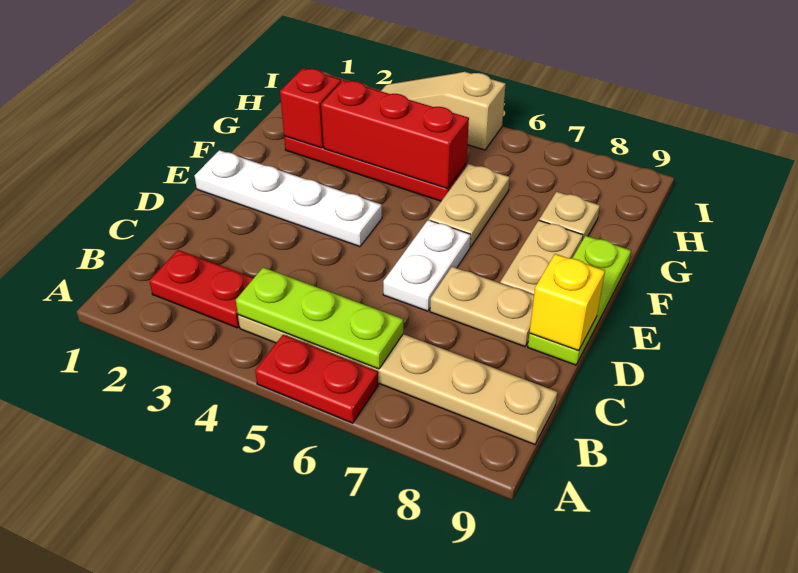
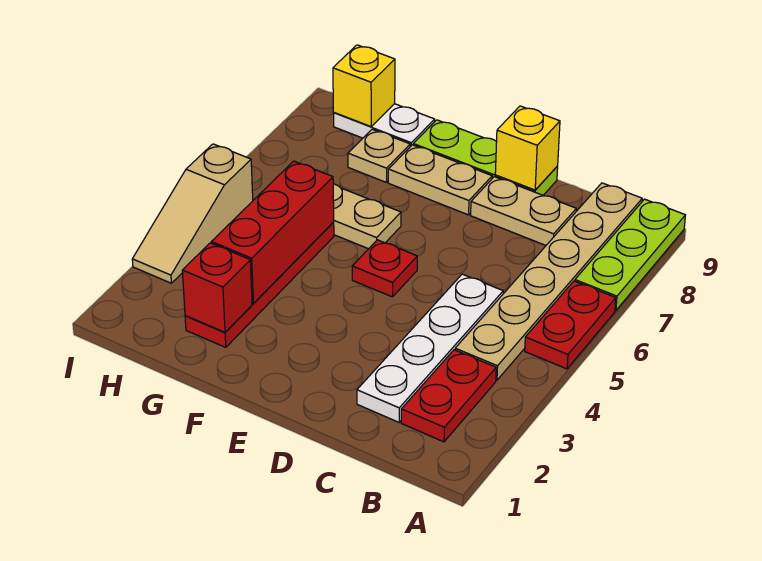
lime 1x3 plate [236,267,403,369] -> lime 1x3 plate moved to [575,199,685,311]
white 1x2 plate [383,220,471,311] -> white 1x2 plate moved to [334,104,435,147]
tan 1x2 plate [430,267,534,347] -> tan 1x2 plate turned to [471,177,576,245]
white 1x4 plate [195,150,382,247] -> white 1x4 plate moved to [357,274,503,422]
none -> red 1x1 plate [352,240,417,297]
none -> yellow 1x1 brick [333,45,395,127]

